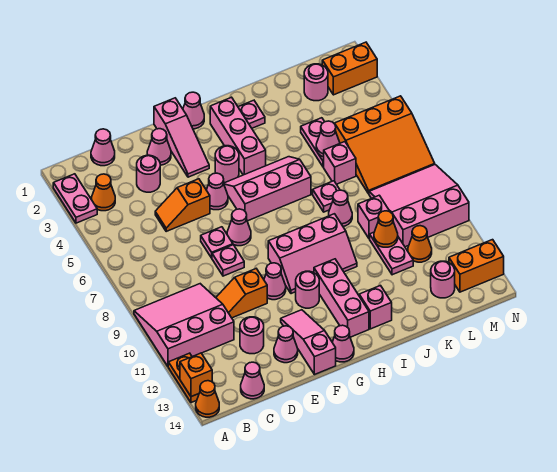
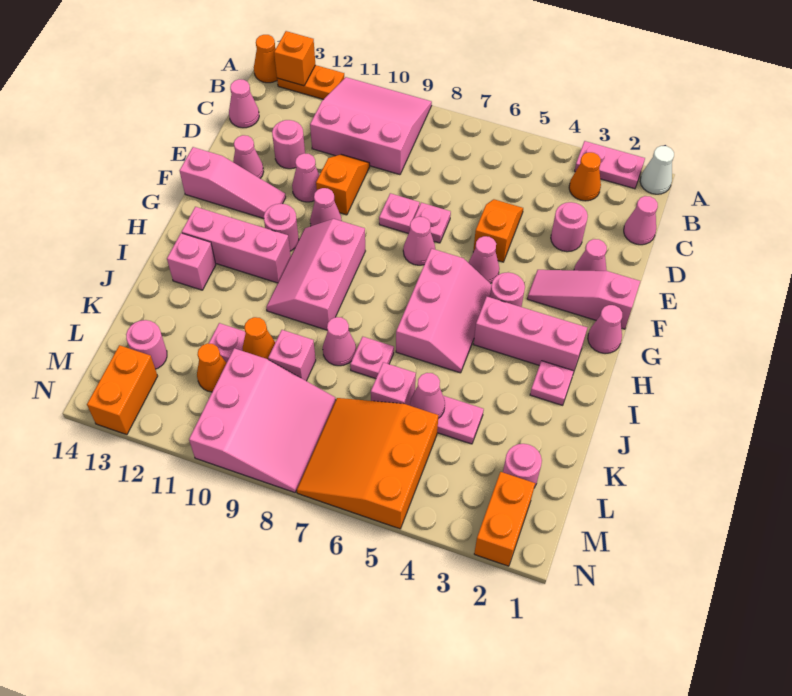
none -> white 1x1 cone [640,146,674,194]
pink 3x3 slope [134,284,234,366] -> pink 3x3 slope turned to [310,77,432,175]
pink 1x1 cone [332,325,354,362] -> pink 1x1 cone moved to [292,153,319,202]

